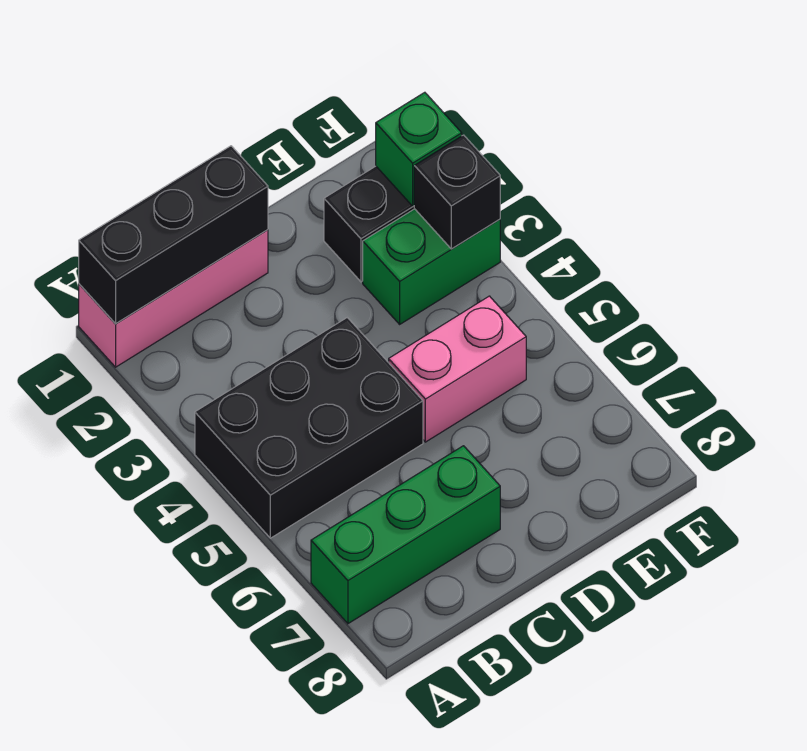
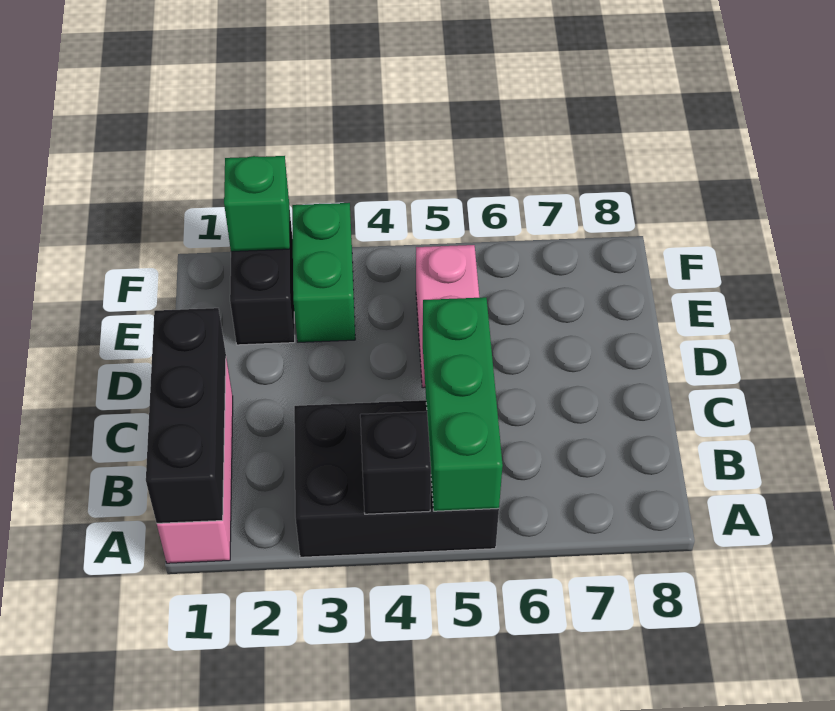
black 2x3 brick [195,318,423,538] -> black 2x3 brick turned to [294,400,499,557]
green 1x3 brick [311,446,500,624] -> green 1x3 brick moved to [422,297,503,511]
black 1x1 brick [414,135,500,249] -> black 1x1 brick moved to [360,411,431,514]

